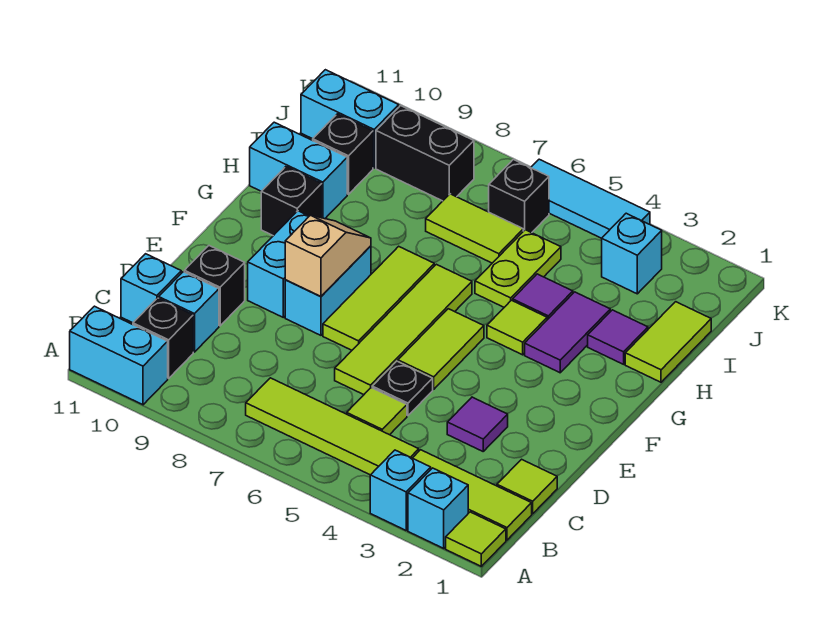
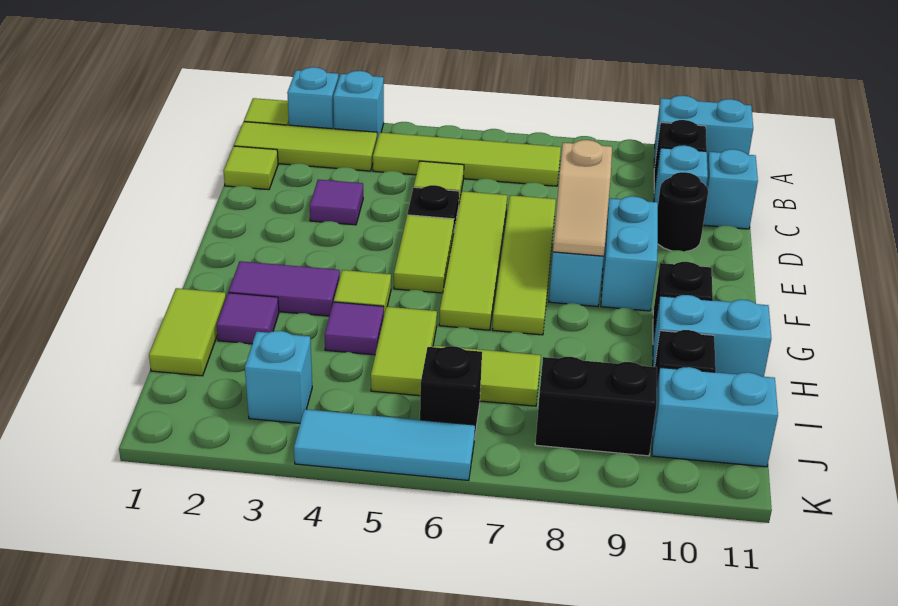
black 1x1 brick [184,246,245,326] -> black 1x1 round brick [658,172,708,252]
lime 1x3 tile [323,246,434,350] -> lime 1x4 tile [492,195,556,335]
purple 1x2 tile [525,292,610,373] -> purple 1x2 tile turned to [229,261,340,316]
lime 1x2 plate [475,230,561,307] -> lime 1x2 tile [371,307,437,396]

